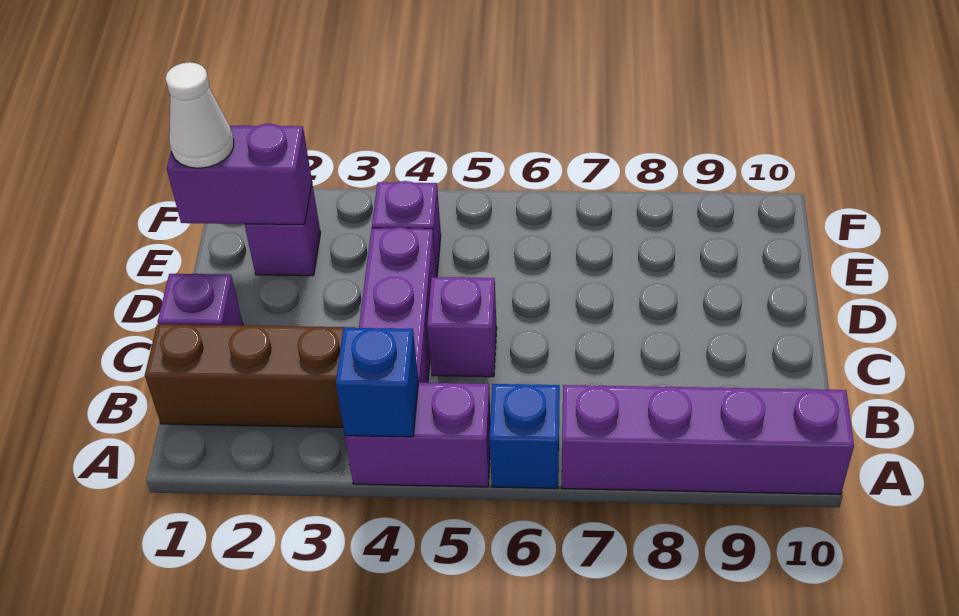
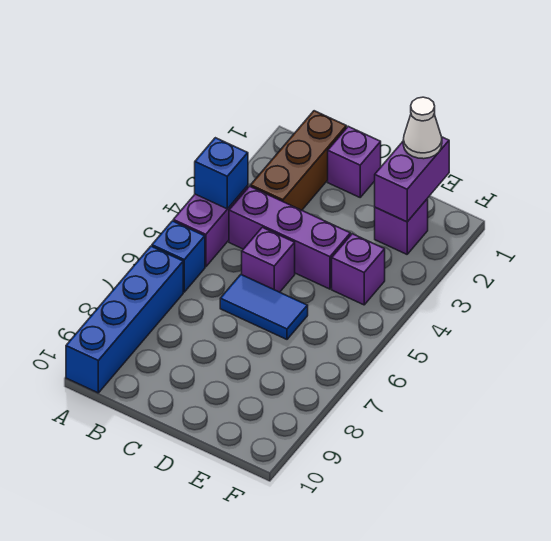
purple 1x4 brick [562,385,854,494] -> blue 1x4 brick [66,246,183,393]
none -> blue 1x2 tile [220,274,308,339]

